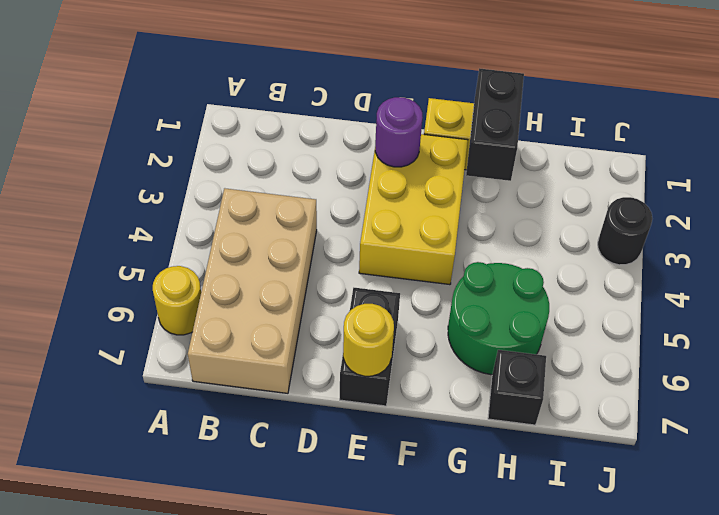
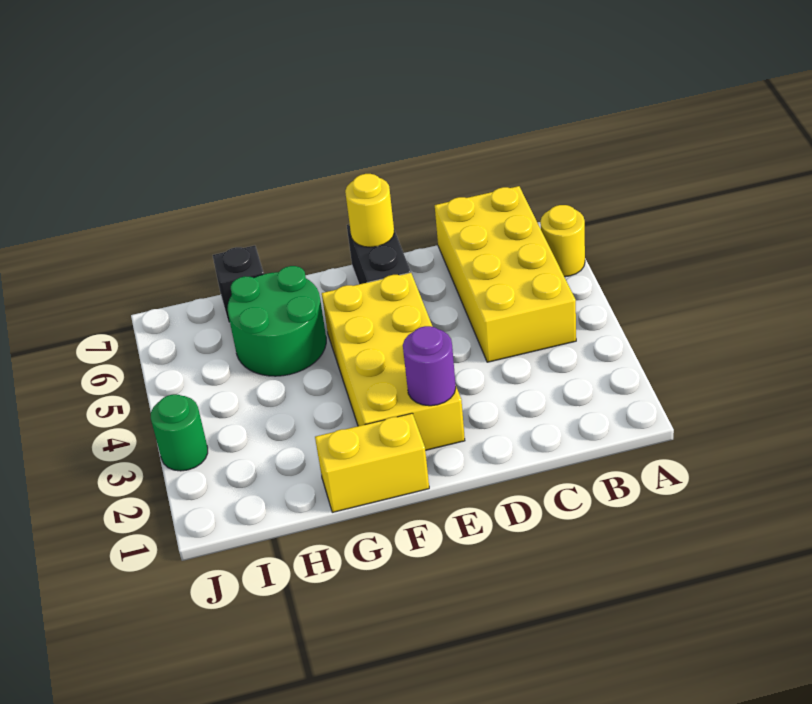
tan 2x4 brick [188,188,317,393] -> yellow 2x4 brick [435,186,576,362]
yellow 2x3 brick [359,134,468,285] -> yellow 2x4 brick [322,273,465,450]
black 1x2 brick [466,68,524,181] -> none
black 1x1 round brick [598,197,652,265] -> green 1x1 round brick [151,394,208,471]

